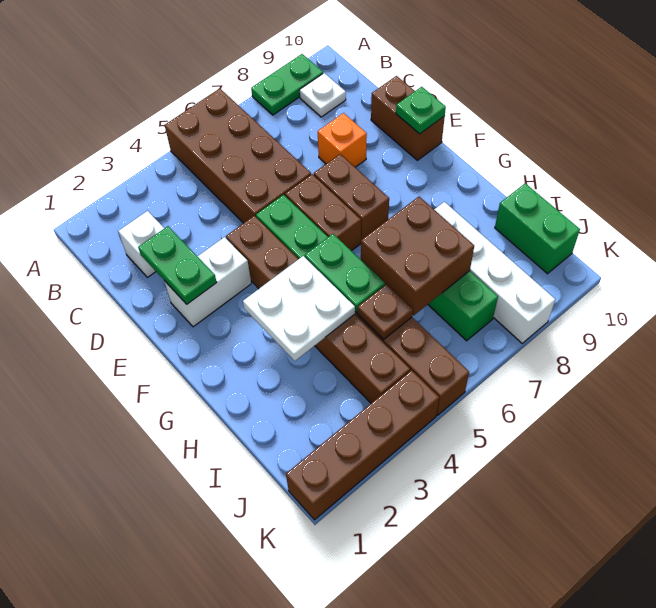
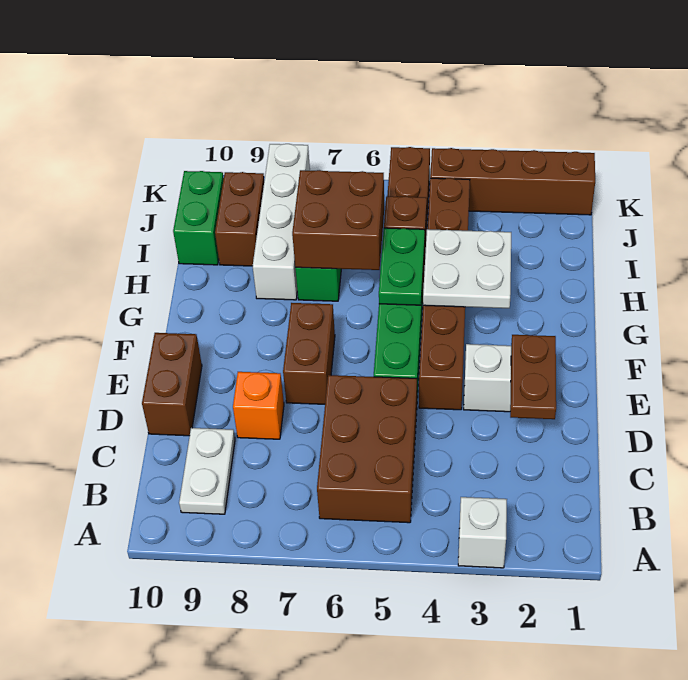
brown 2x4 brick [165,88,311,223] -> brown 2x3 brick [317,375,417,523]
green 1x2 plate [251,54,323,115] -> none
white 1x1 plate [300,73,346,117] -> white 1x2 plate [179,428,235,514]
white 1x1 brick [118,211,164,277] -> white 1x1 brick moved to [458,497,507,568]
green 1x2 plate [138,226,217,304] -> brown 1x2 plate [510,335,556,419]
brown 1x2 brick [285,174,361,251] -> brown 1x2 brick moved to [215,172,264,266]
green 1x1 plate [396,87,446,134] -> none

